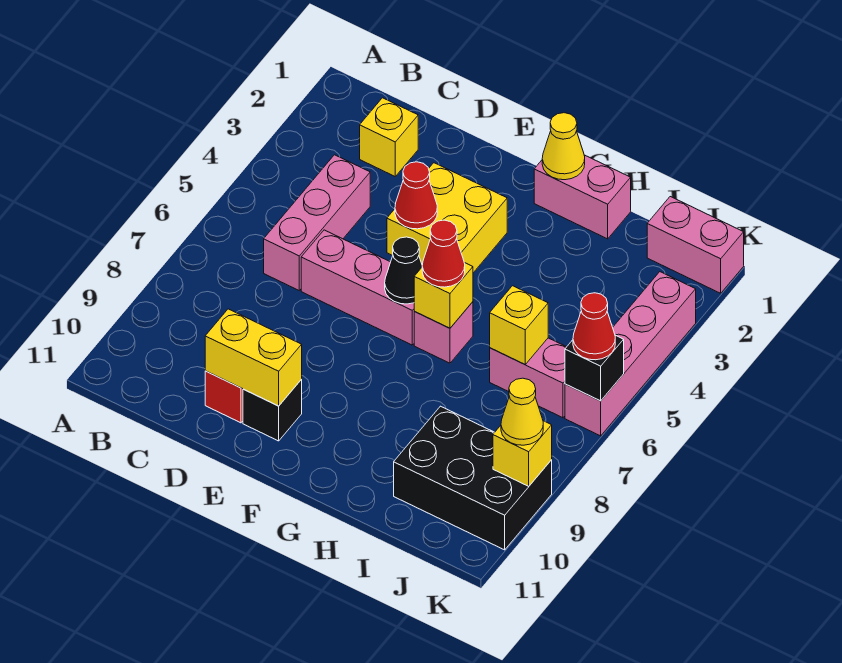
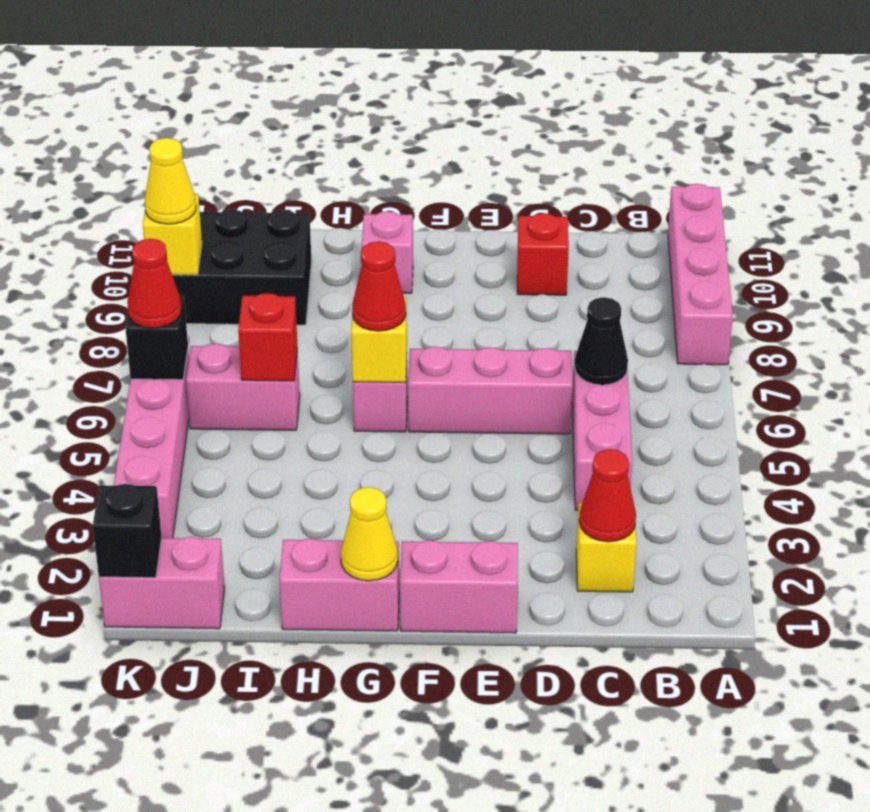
none -> pink 1x4 brick [668,184,733,365]
yellow 1x2 brick [205,309,302,406] -> none
none -> pink 1x2 brick [400,540,518,633]
yellow 2x2 brick [387,163,507,273] -> none
red 1x1 cone [395,162,437,229] -> red 1x1 cone moved to [579,449,636,542]
black 1x1 brick [243,380,302,441] -> black 1x1 brick moved to [93,484,162,578]
black 1x1 cone [385,237,422,304] -> black 1x1 cone moved to [575,297,628,385]
none -> pink 1x1 brick [362,211,413,293]
yellow 1x1 brick [490,286,548,364] -> red 1x1 brick [238,293,297,381]

